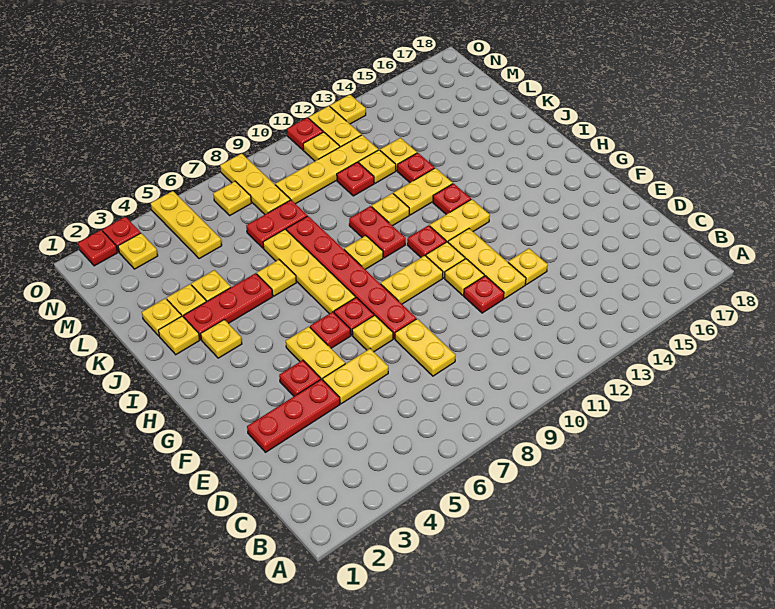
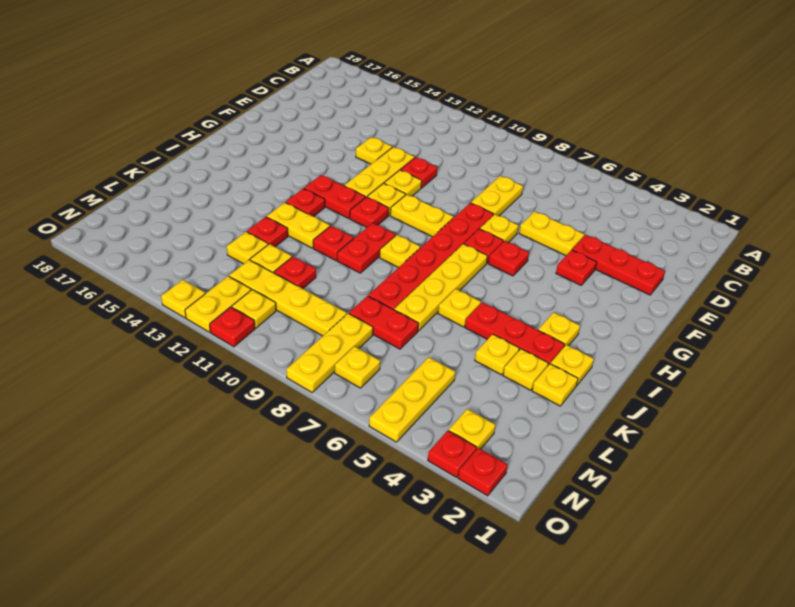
yellow 1x2 plate [286,327,345,380] -> none
yellow 1x2 plate [430,199,490,242] -> red 1x2 plate [304,175,365,218]
yellow 1x1 plate [372,193,409,226] -> red 1x1 plate [313,226,354,260]

